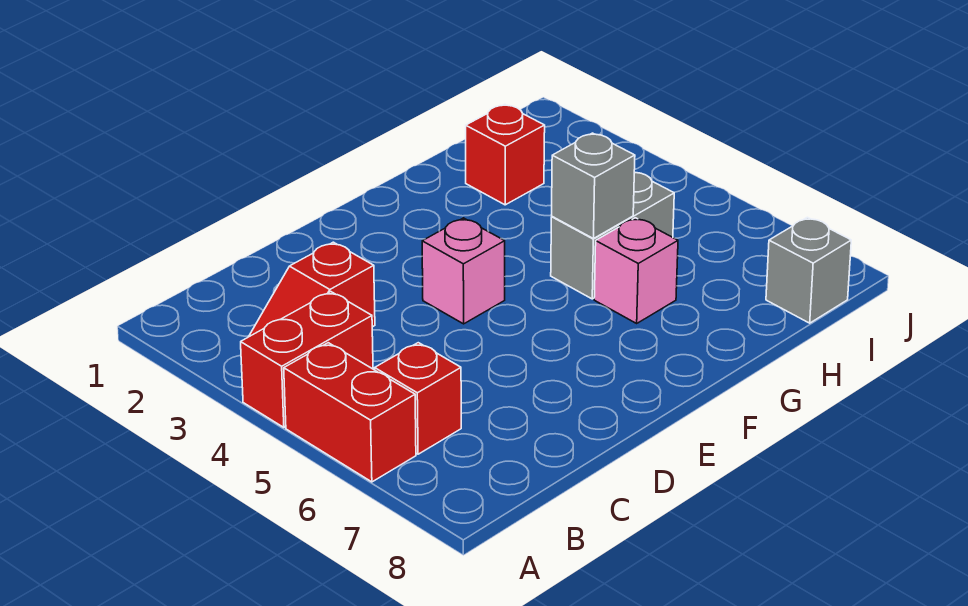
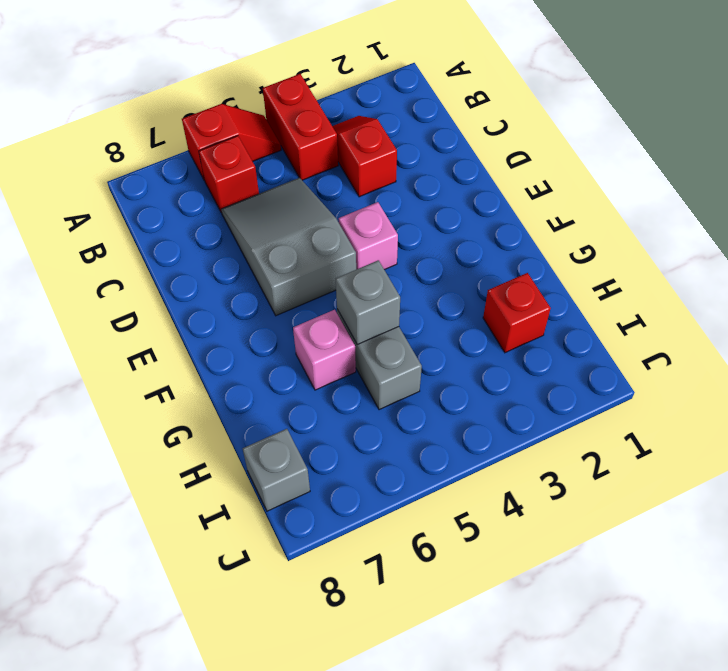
red 1x2 brick [284,343,416,482] -> red 1x2 slope [182,104,281,181]
none -> grey 2x3 slope [221,178,356,316]

